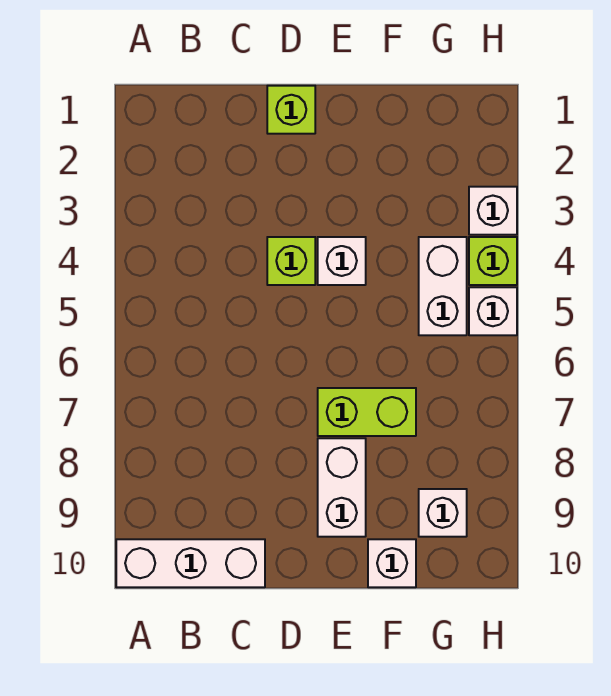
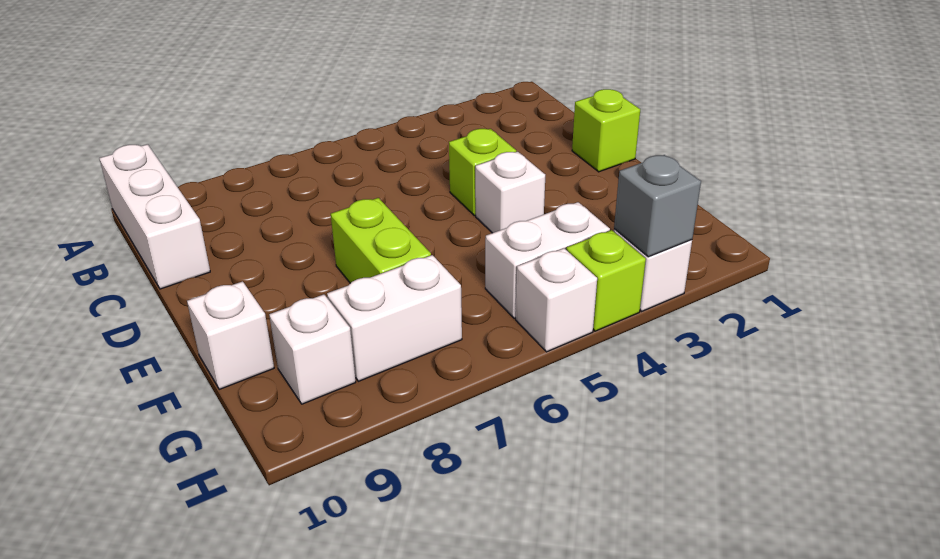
white 1x2 brick [318,438,366,537] -> white 1x2 brick moved to [327,255,462,381]
none -> grey 1x1 brick [614,155,701,257]

